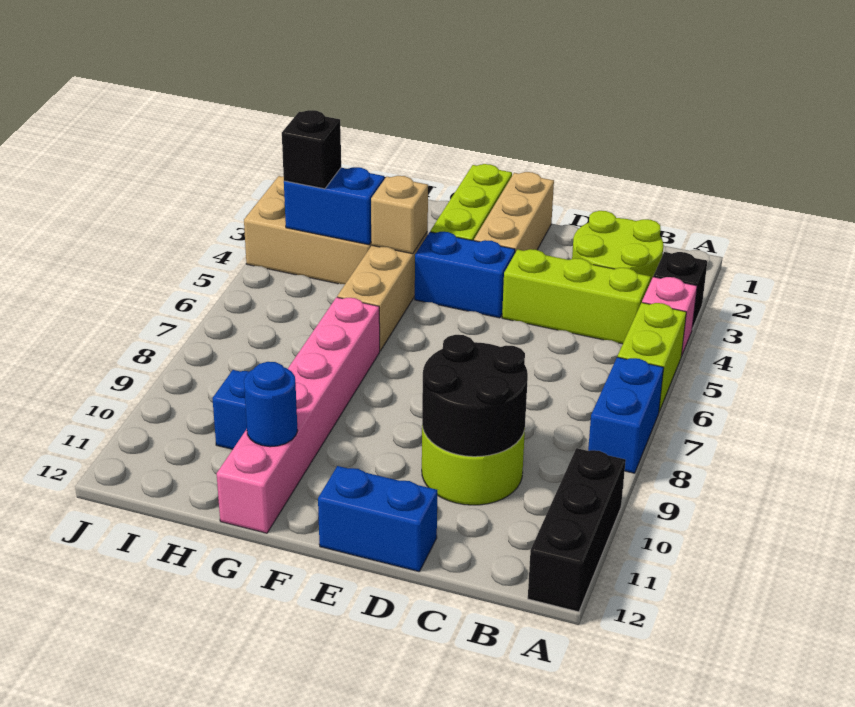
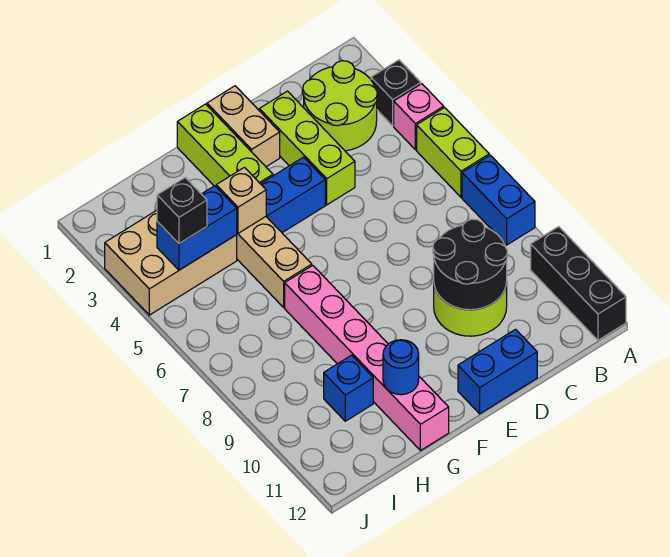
lime 1x3 brick [502,249,651,344] -> lime 1x3 brick turned to [259,91,355,205]
tan 1x3 brick [474,172,554,253] -> tan 1x2 brick [207,86,280,167]

